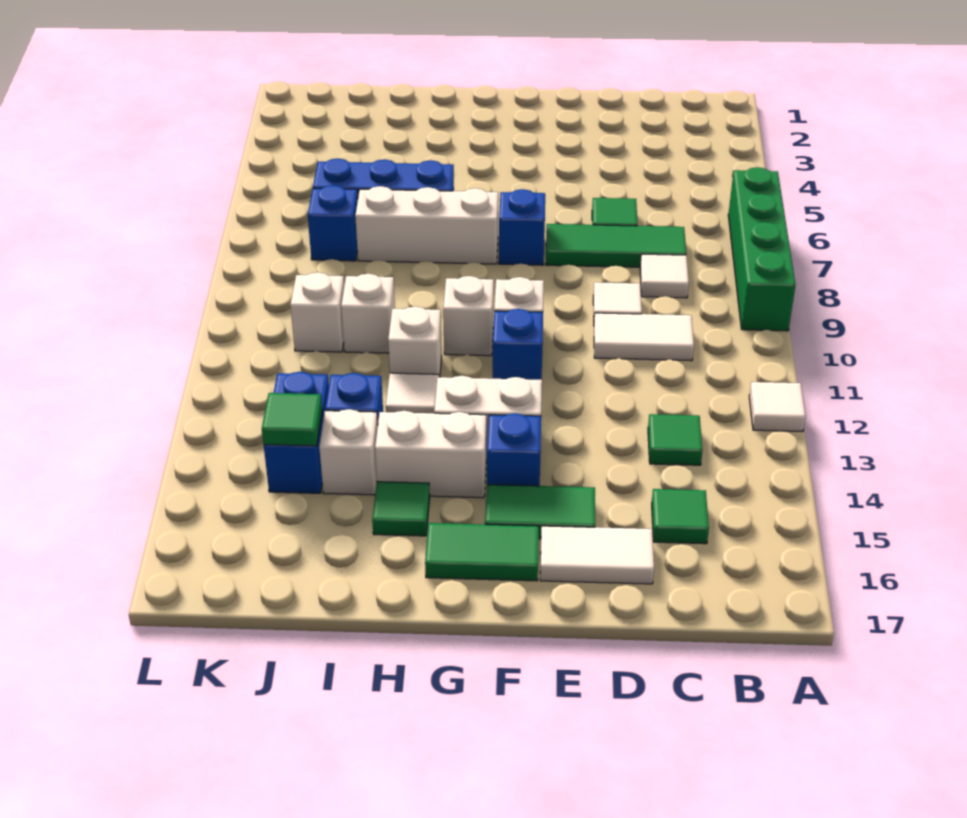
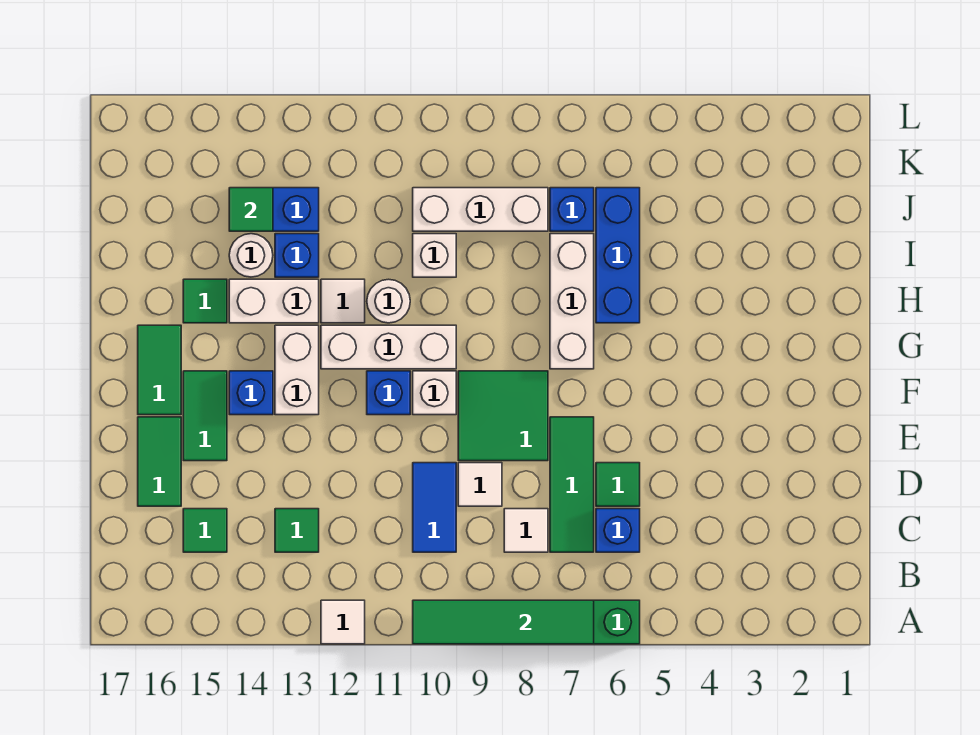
none -> green 1x4 tile [413,600,594,644]
white 1x2 tile [594,313,694,361] -> blue 1x2 tile [413,463,456,552]
white 1x2 tile [540,526,654,584] -> green 1x2 tile [138,417,181,506]
none -> green 2x2 tile [458,371,548,461]
blue 1x1 brick [499,189,545,265] -> blue 1x1 brick moved to [596,509,640,552]
white 1x1 brick [443,276,494,356] -> white 1x3 brick [321,325,456,369]
white 1x2 brick [375,411,486,498] -> white 1x2 brick turned to [229,279,319,323]
white 1x1 brick [388,306,442,377] -> white 1x1 round brick [367,279,410,323]
white 1x1 brick [319,409,378,495] -> white 1x1 round brick [229,234,273,277]
white 1x1 brick [290,272,344,352] -> white 1x3 brick [413,188,548,231]

